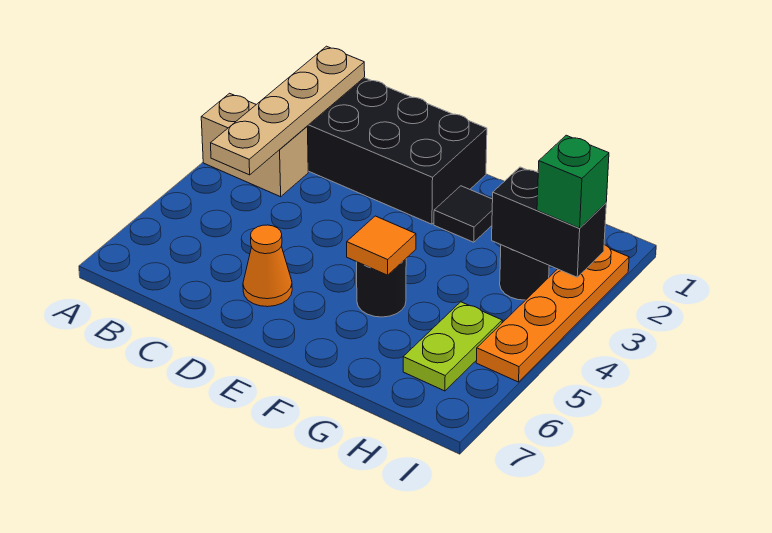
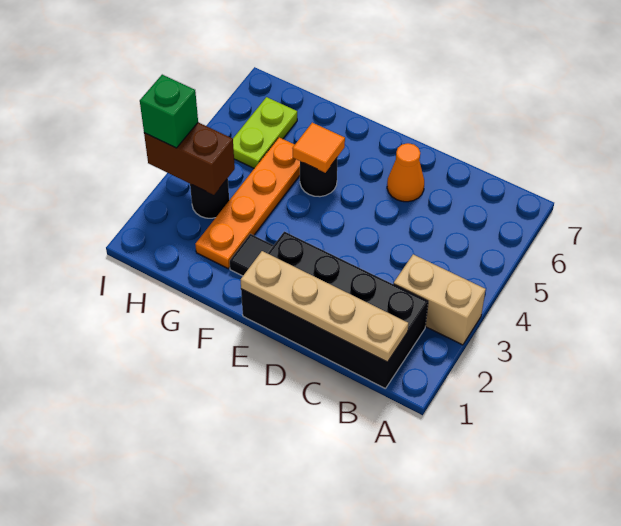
tan 1x4 plate [211,46,365,175] -> tan 1x4 plate turned to [240,251,408,362]
black 1x2 brick [492,167,606,277] -> brown 1x2 brick [144,122,235,195]
orange 1x4 plate [476,245,629,382] -> orange 1x4 plate moved to [195,137,300,269]

